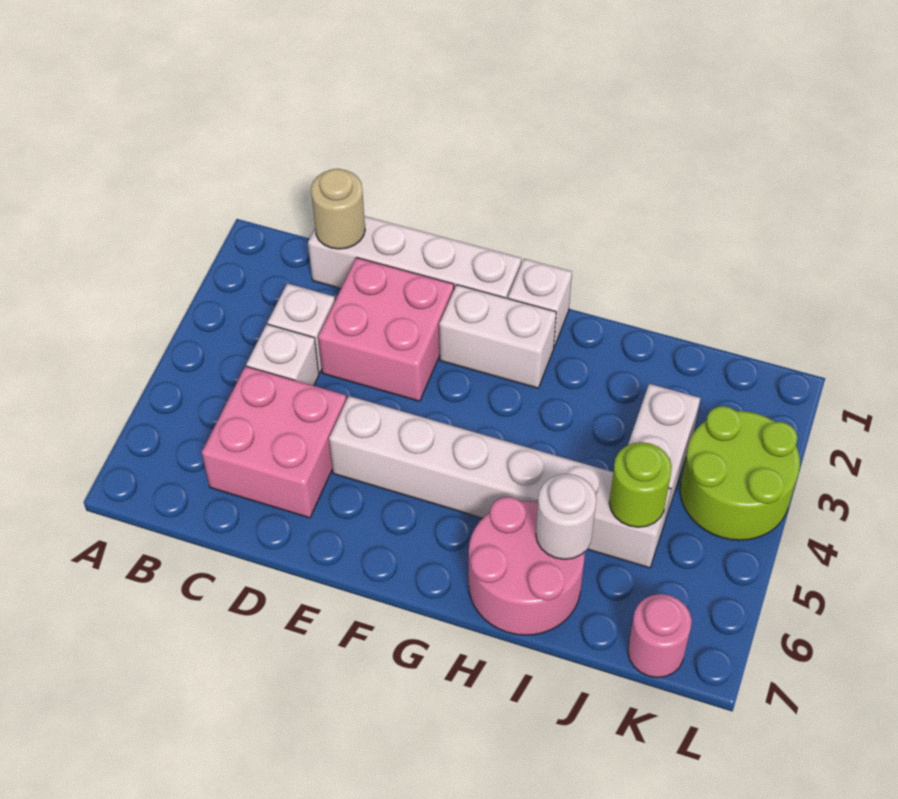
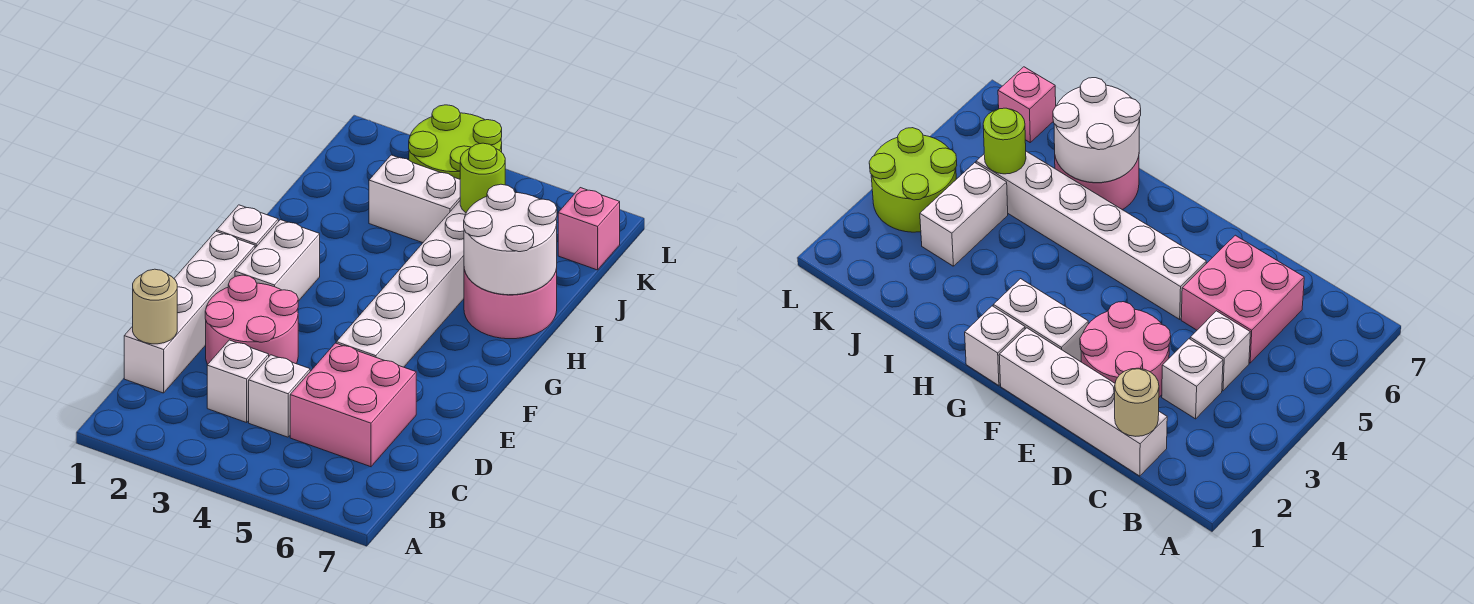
pink 2x2 brick [318,258,454,401] -> pink 2x2 round brick [205,275,298,365]
white 1x1 round brick [536,474,597,559] -> white 2x2 round brick [464,184,557,295]
pink 1x1 round brick [628,594,692,678] -> pink 1x1 brick [558,188,620,270]

